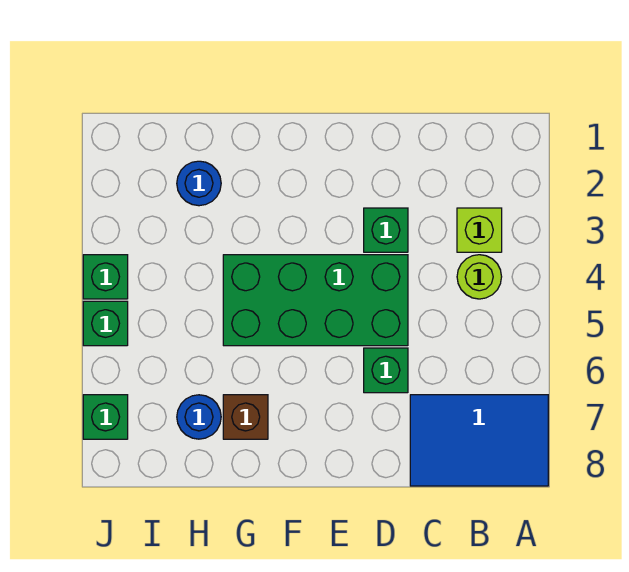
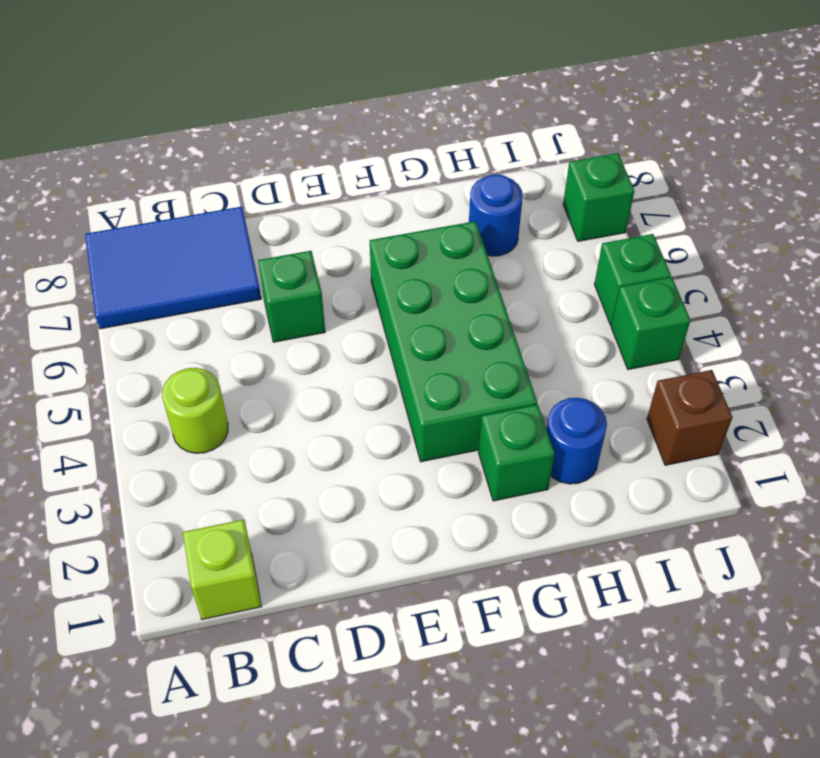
lime 1x1 brick [457,208,502,252] -> lime 1x1 brick moved to [183,520,262,619]
green 1x1 brick [364,208,408,252] -> green 1x1 brick moved to [478,404,555,501]
green 2x4 brick [223,255,408,346] -> green 2x4 brick turned to [370,221,537,462]
brown 1x1 brick [223,395,268,439] -> brown 1x1 brick moved to [647,370,732,465]

